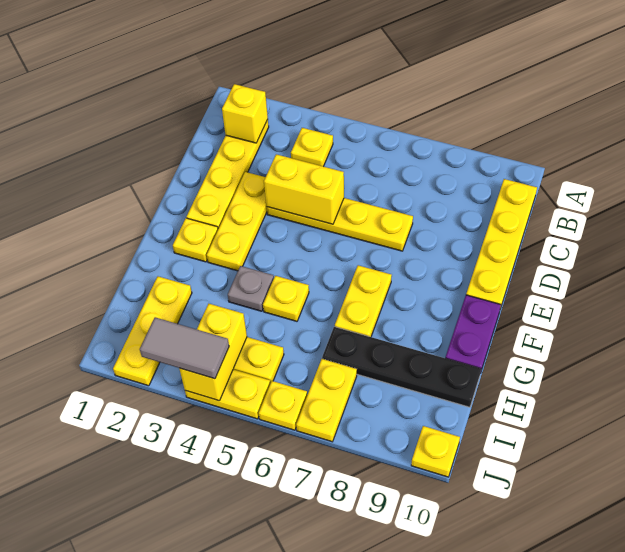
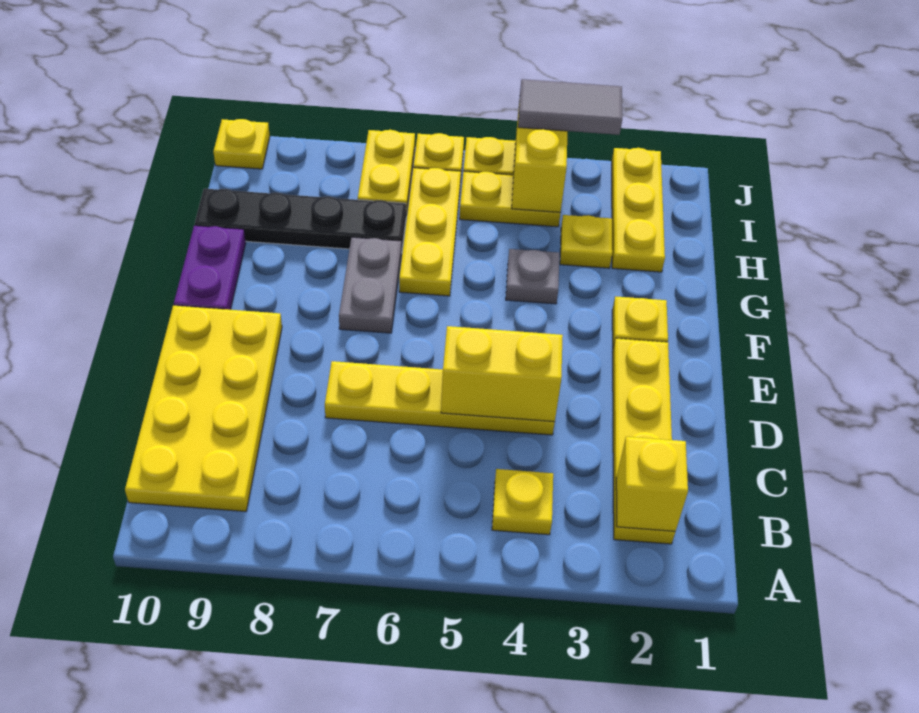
yellow 1x4 plate [466,179,537,309] -> yellow 2x4 plate [125,305,282,512]
yellow 1x3 plate [207,172,267,271] -> yellow 1x3 plate moved to [399,168,461,296]
yellow 1x2 plate [335,265,392,337] -> grey 1x2 plate [339,237,401,333]
yellow 1x1 plate [263,276,309,321] -> yellow 1x1 plate moved to [560,215,612,268]

